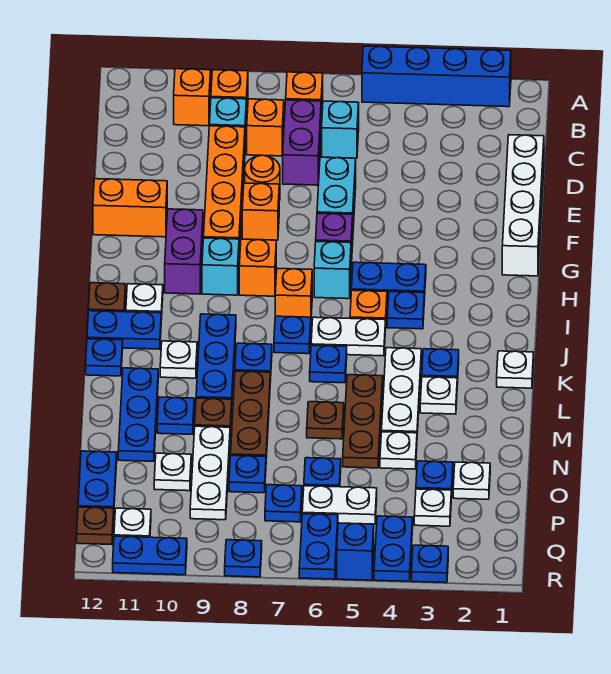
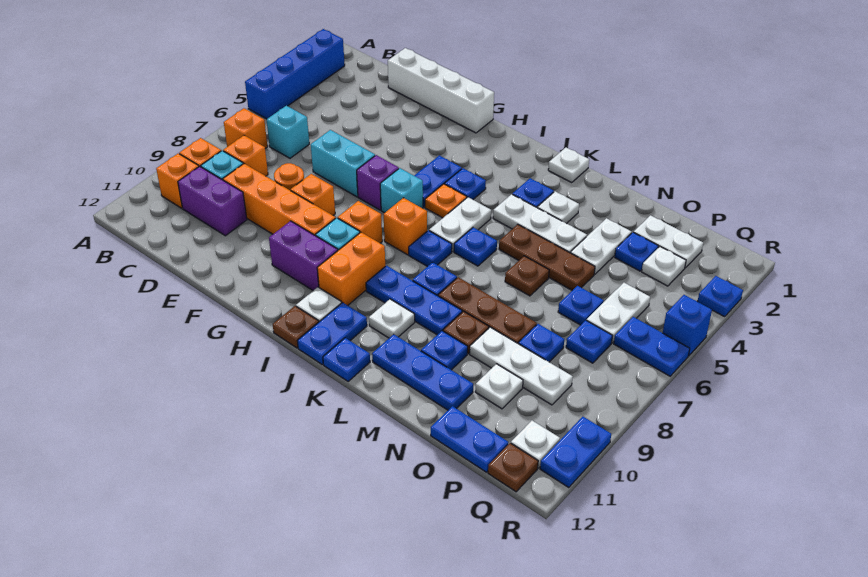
purple 1x2 brick [283,100,321,185] -> purple 1x2 brick moved to [178,166,247,236]
orange 1x2 brick [93,179,167,237] -> orange 1x2 brick moved to [317,232,385,305]
white 1x1 plate [380,432,417,469] -> white 1x2 plate [570,218,631,274]
white 1x1 plate [453,462,490,499] -> white 1x2 plate [634,215,703,268]
blue 1x2 plate [374,516,413,581] -> none
blue 1x1 plate [225,540,262,577] -> none

